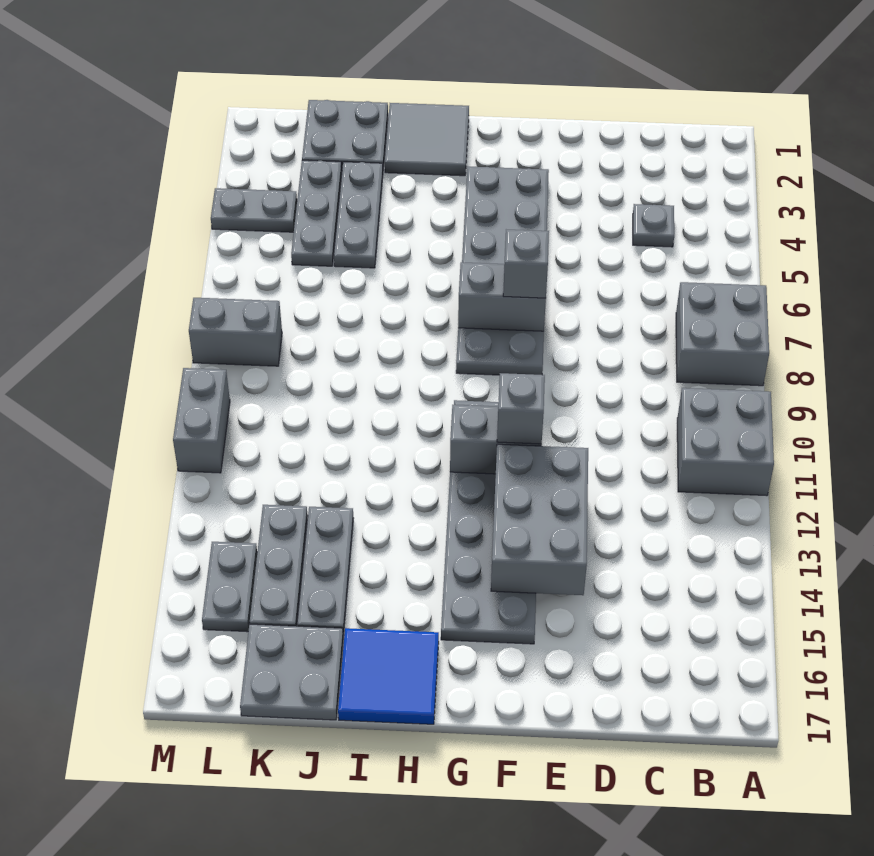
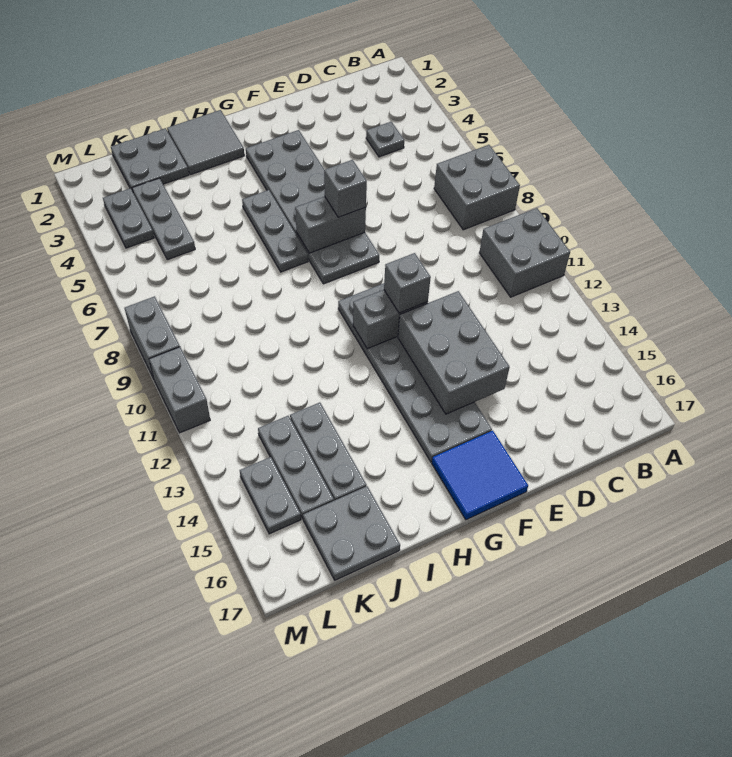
blue 2x2 tile [338,628,439,724] -> blue 2x2 tile moved to [432,431,528,520]
grey 1x3 plate [334,162,383,268] -> grey 1x3 plate moved to [242,190,308,272]
grey 1x2 plate [211,188,297,232] -> grey 1x2 plate turned to [103,188,154,248]
grey 1x2 brick [189,298,282,366] -> grey 1x2 brick turned to [124,296,180,379]

